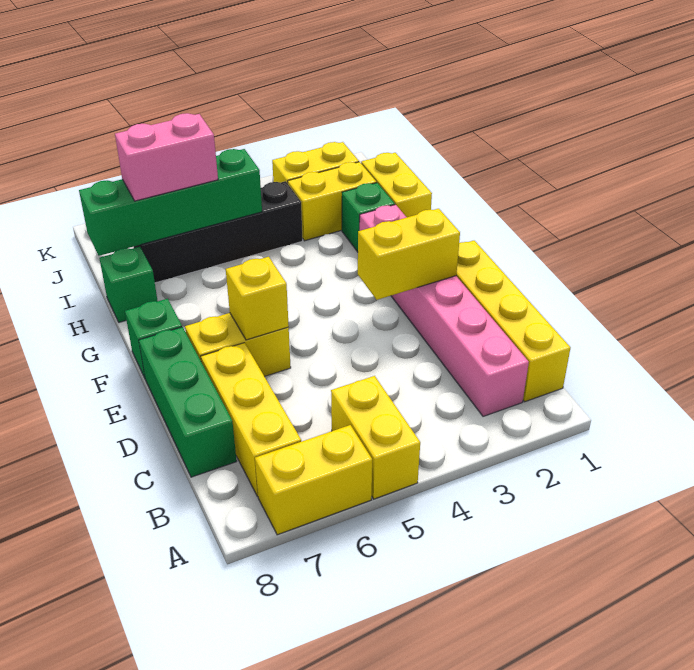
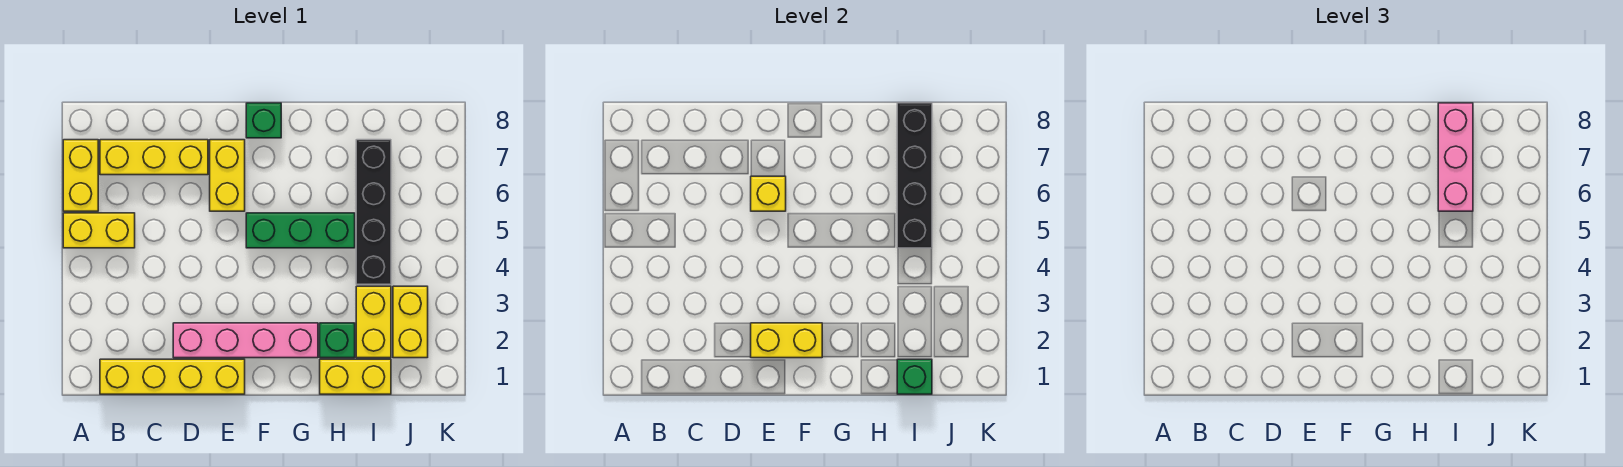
pink 1x6 brick [360,205,529,416] -> pink 1x4 brick [173,323,318,358]
green 1x3 brick [139,327,237,477] -> green 1x3 brick moved to [246,213,355,248]
yellow 1x2 brick [358,209,460,300] -> yellow 1x2 brick turned to [751,323,822,358]
green 1x1 brick [99,247,157,322] -> green 1x1 brick moved to [897,359,932,394]
green 1x4 brick [79,149,262,256] -> black 1x4 brick [897,103,932,248]
pink 1x2 brick [115,113,218,201] -> pink 1x3 brick [1438,103,1473,211]

